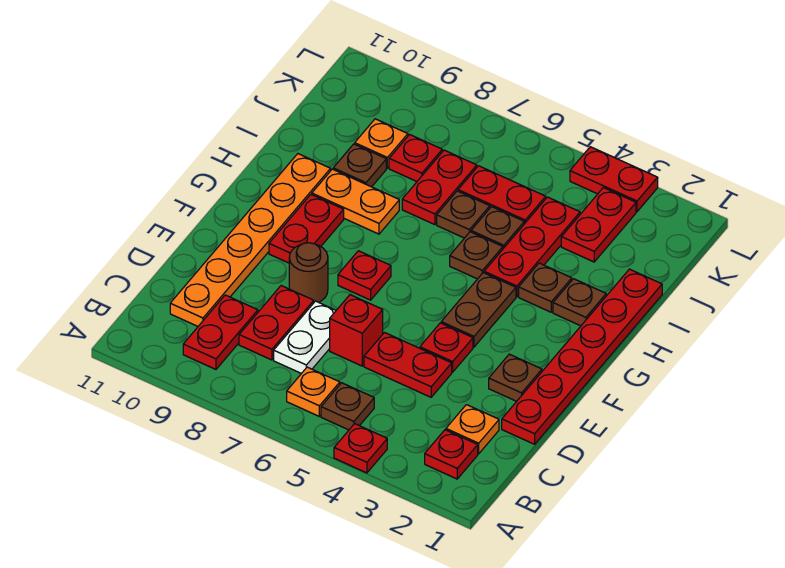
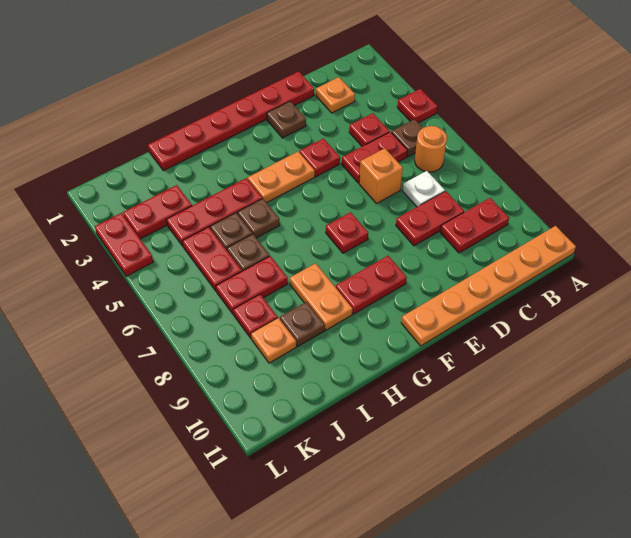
red 1x1 plate [425,430,478,479] -> red 1x1 plate moved to [349,113,389,146]
orange 1x1 plate [287,367,340,416] -> orange 1x1 round brick [415,126,447,172]
white 1x2 plate [274,301,336,373] -> white 1x1 plate [402,171,445,207]
orange 1x6 plate [170,154,331,326] -> orange 1x6 plate moved to [401,226,576,346]
red 1x2 plate [364,333,452,397] -> red 1x2 plate turned to [342,132,407,183]
red 1x1 brick [330,295,383,366] -> orange 1x1 brick [359,148,403,204]
brown 1x1 round brick [289,243,328,302] -> none
brown 1x2 plate [441,273,516,347] -> orange 1x2 plate [248,152,315,203]
brown 1x1 plate [553,279,606,326] -> none
brown 1x1 plate [519,263,572,312] -> none

